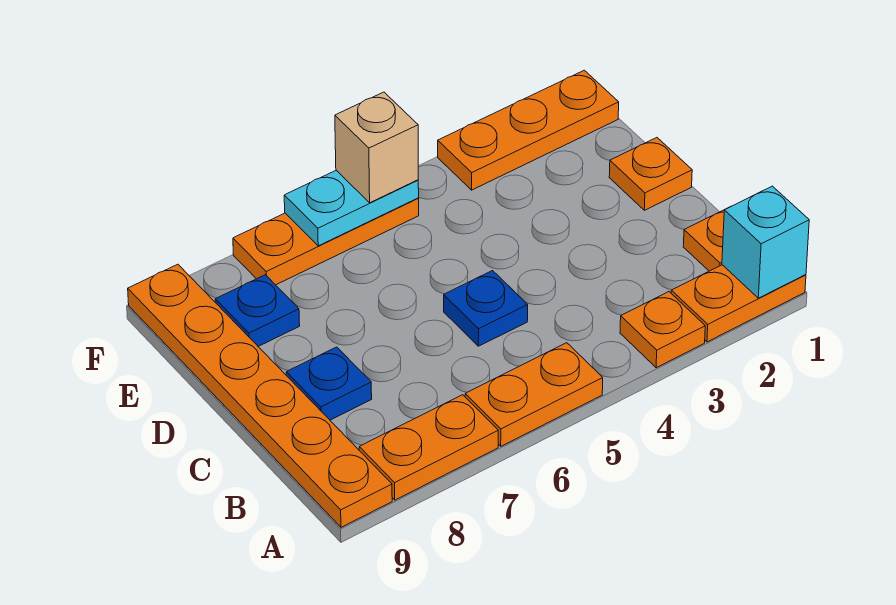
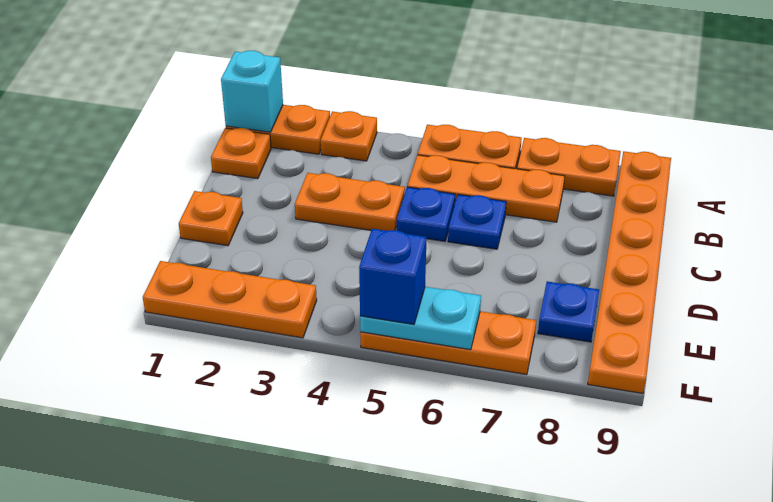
none -> orange 1x3 plate [407,155,565,222]
none -> orange 1x2 plate [295,173,405,231]
blue 1x1 plate [286,347,372,420] -> blue 1x1 plate moved to [448,195,506,249]
tan 1x1 brick [335,92,418,203] -> blue 1x1 brick [359,229,426,324]

